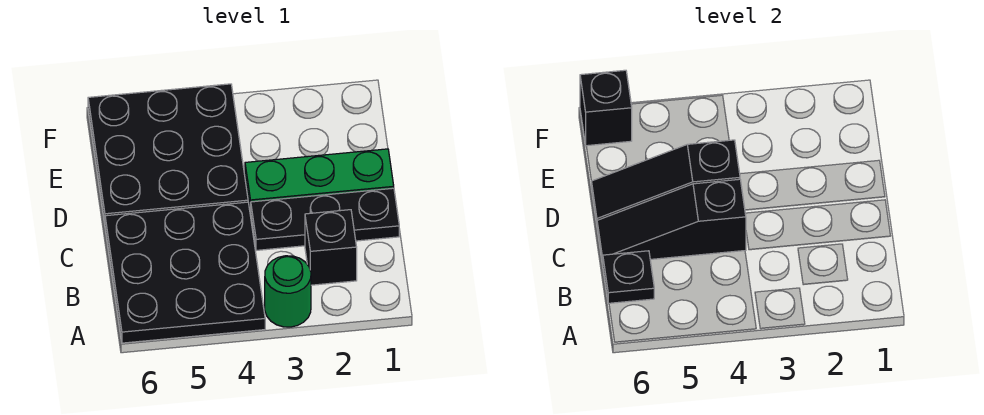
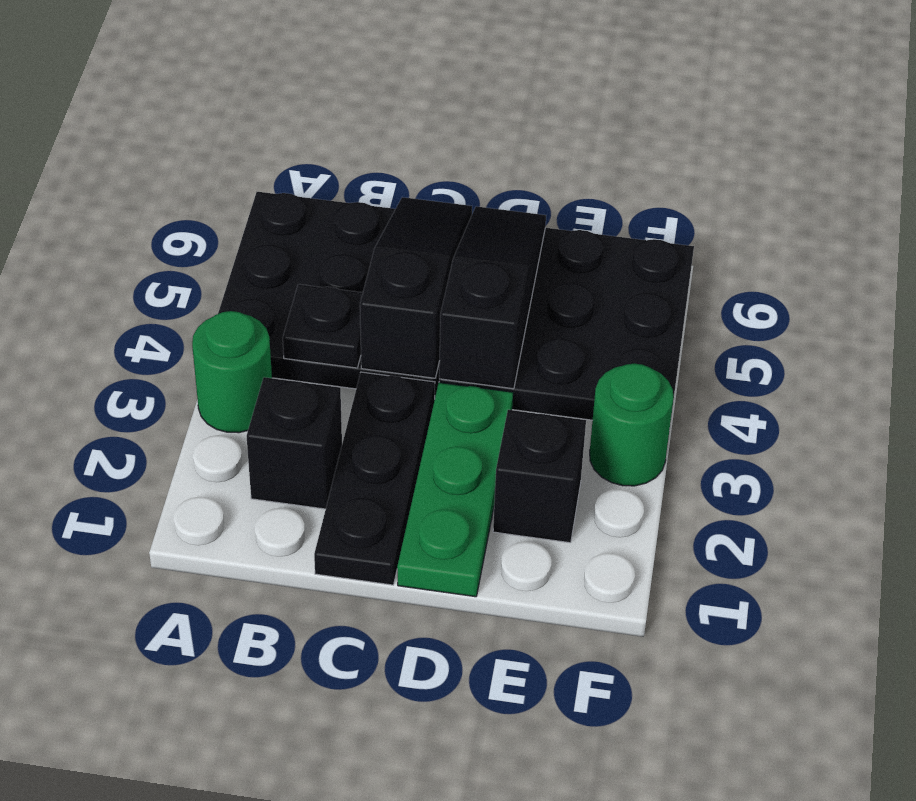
black 1x1 plate [603,251,654,304] -> black 1x1 plate moved to [283,284,363,368]
none -> green 1x1 round brick [590,363,674,486]
black 1x1 brick [580,70,632,146] -> black 1x1 brick moved to [493,410,586,543]

